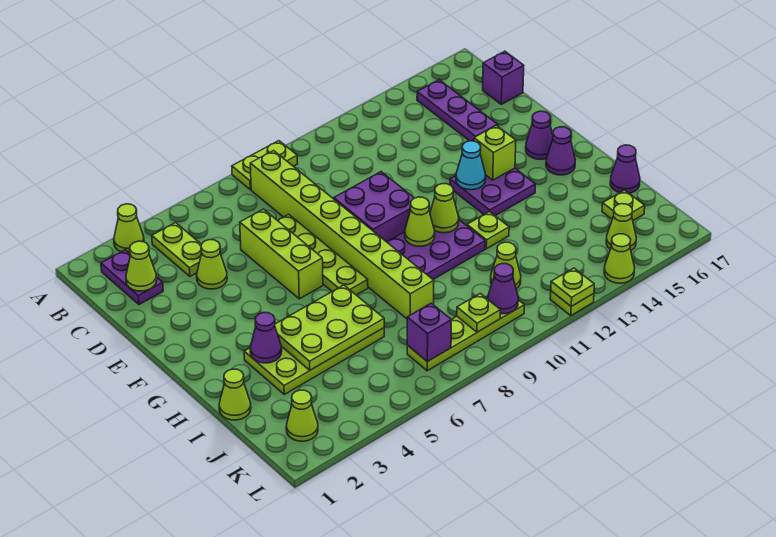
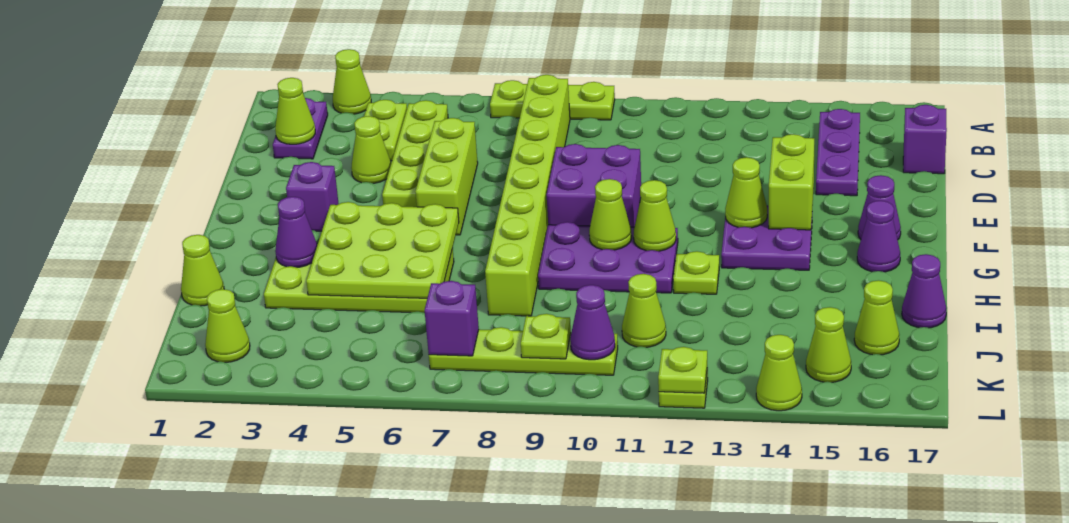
lime 1x2 plate [232,141,298,190] -> lime 1x3 plate [490,80,615,120]
lime 1x4 plate [277,214,368,295] -> lime 1x4 plate moved to [382,100,448,207]
none -> purple 1x1 brick [286,162,339,231]
cyan 1x1 cone [456,141,486,190] -> lime 1x1 cone [725,157,767,228]
lime 1x1 brick [474,125,516,180] -> lime 1x2 brick [769,134,814,230]
lime 2x3 plate [275,285,384,370] -> lime 3x3 plate [306,202,459,298]
lime 1x1 plate [602,190,645,220] -> lime 1x1 cone [854,280,899,355]

